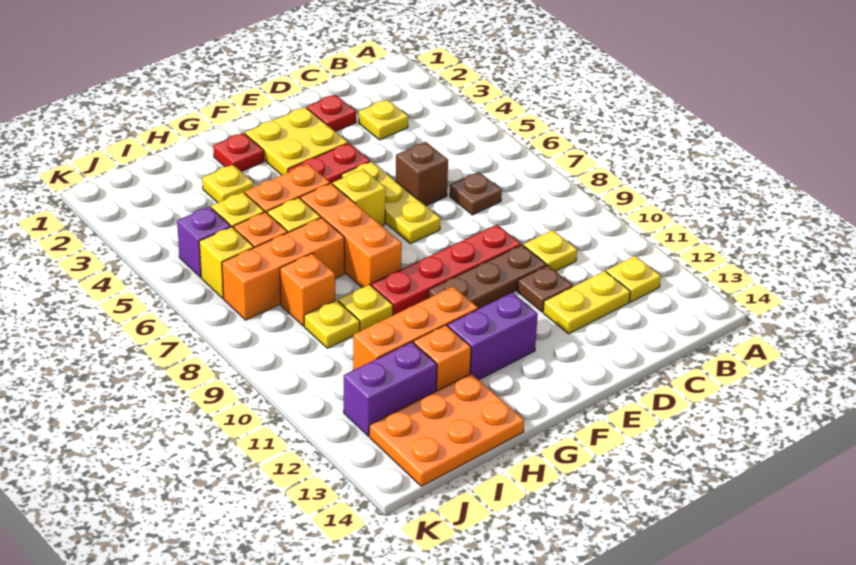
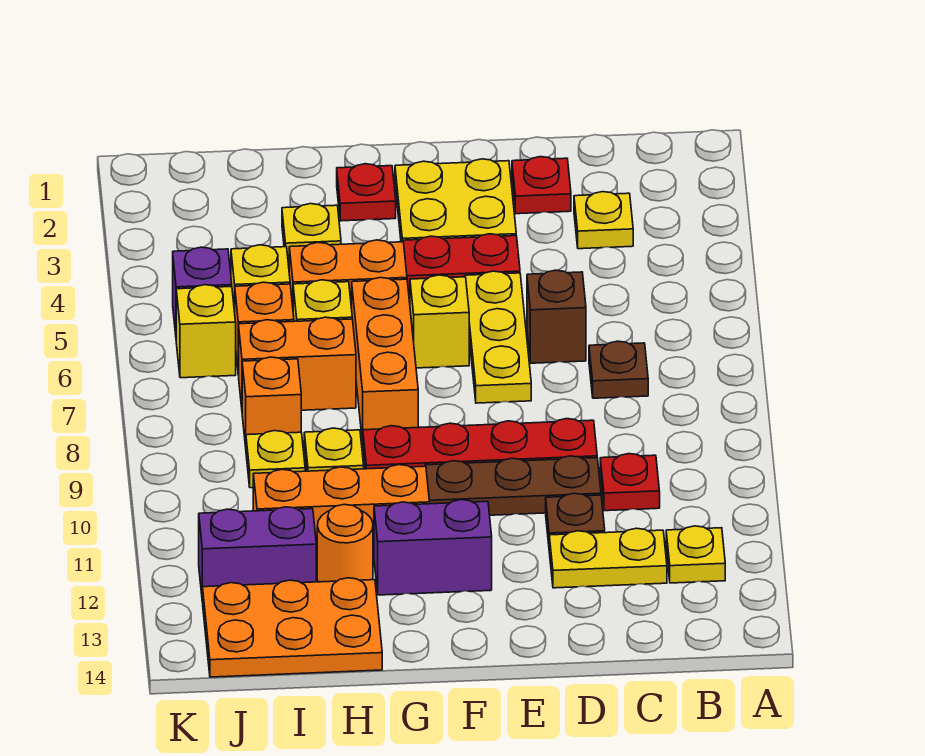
yellow 1x1 plate [523,230,577,271] -> red 1x1 plate [600,454,660,511]
orange 1x3 brick [222,218,345,320] -> orange 1x2 brick [239,317,356,410]
orange 1x1 brick [414,325,471,391] -> orange 1x1 round brick [317,504,373,582]

